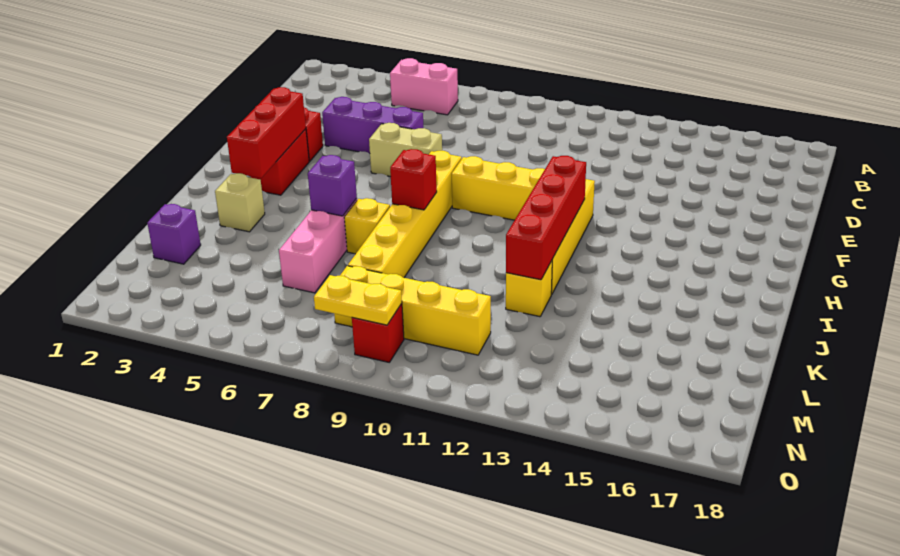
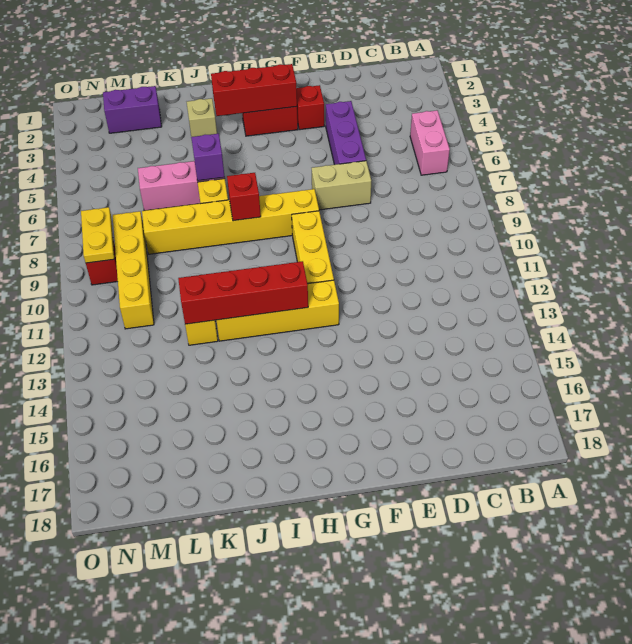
tan 1x2 brick [369,123,442,177] -> tan 1x2 brick turned to [312,161,371,210]
purple 1x1 brick [147,204,201,264] -> purple 1x2 brick [103,86,162,133]

